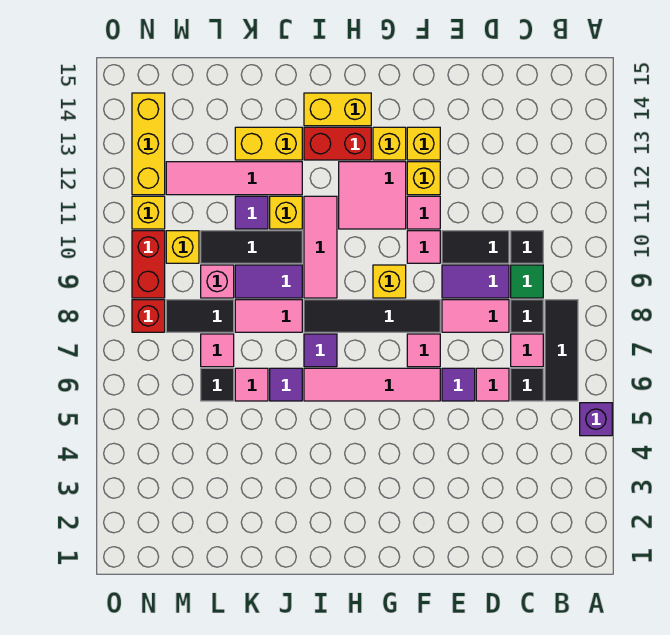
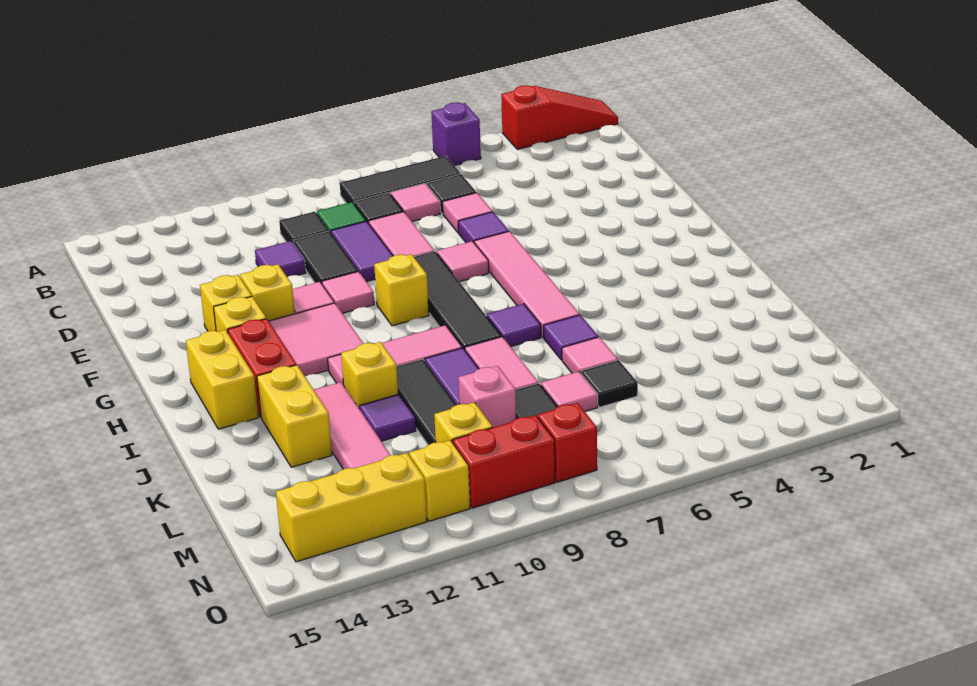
none -> red 1x3 slope [501,85,618,149]
none -> purple 1x1 tile [255,241,306,277]

